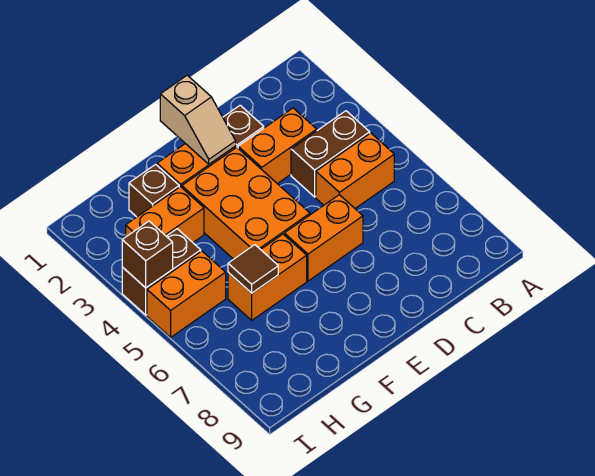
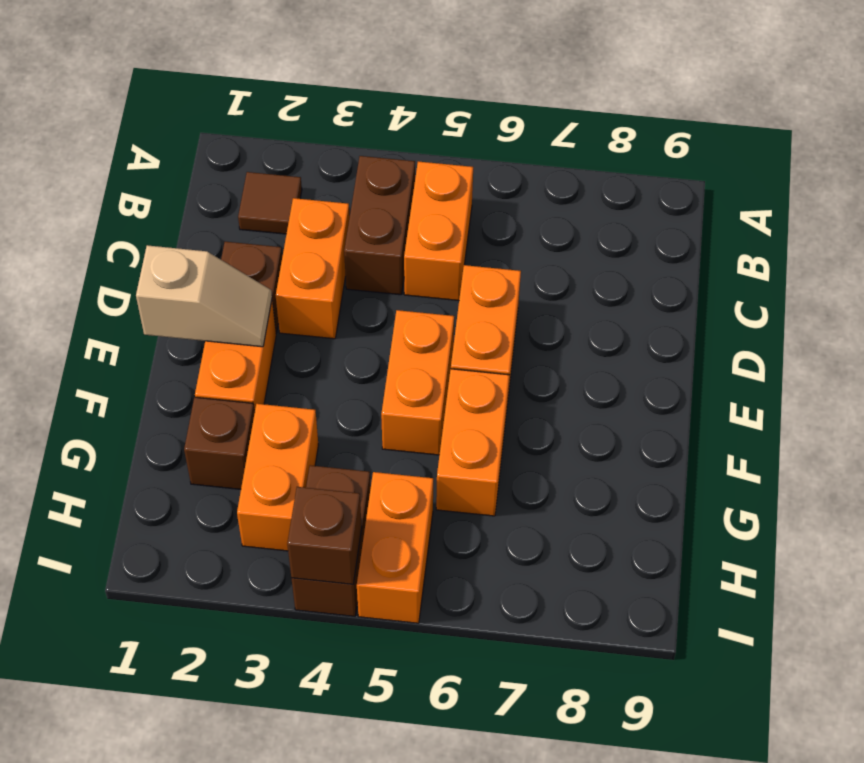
orange 2x3 brick [182,147,310,259] -> orange 1x2 brick [381,310,454,455]
brown 1x1 tile [228,245,278,293] -> brown 1x1 tile moved to [238,172,302,234]

